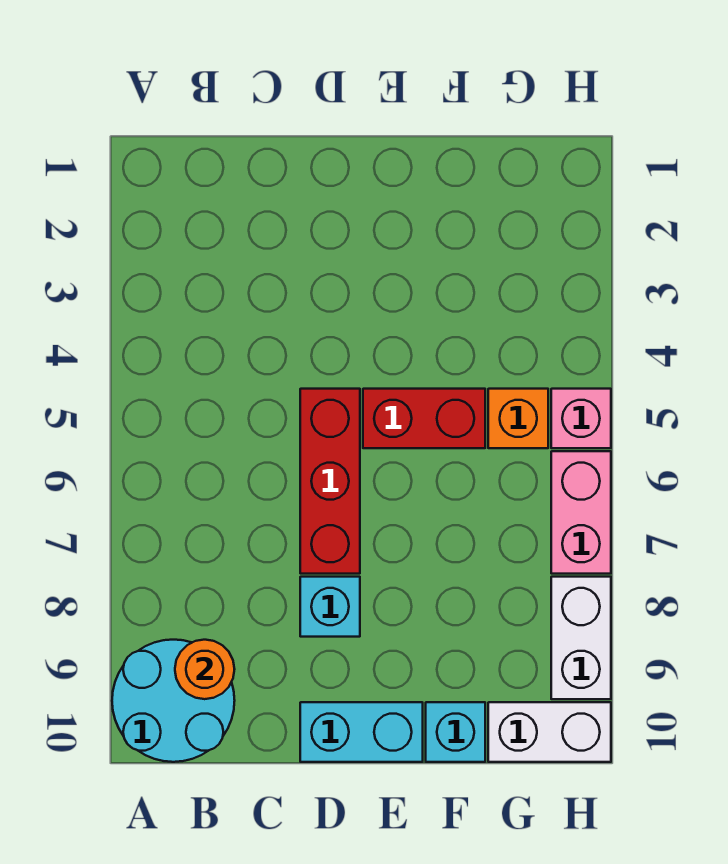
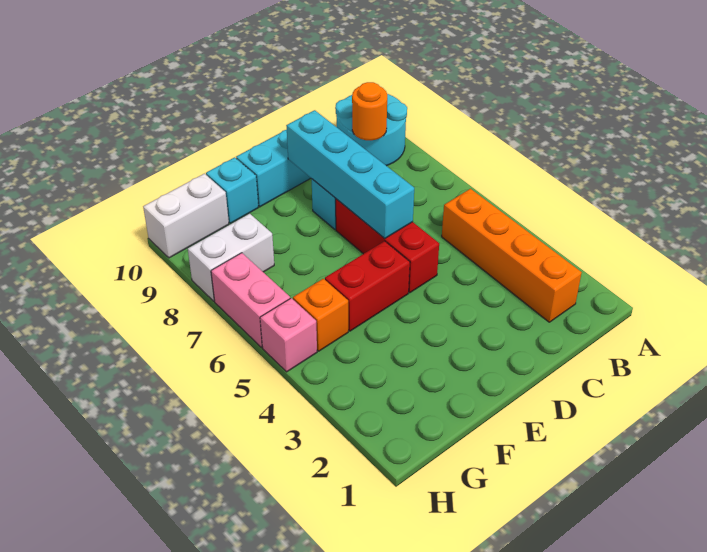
none -> orange 1x4 brick [442,189,582,322]
none -> cyan 1x4 brick [286,110,414,239]
white 1x2 brick [551,577,611,699] -> white 1x2 brick turned to [188,214,274,301]

